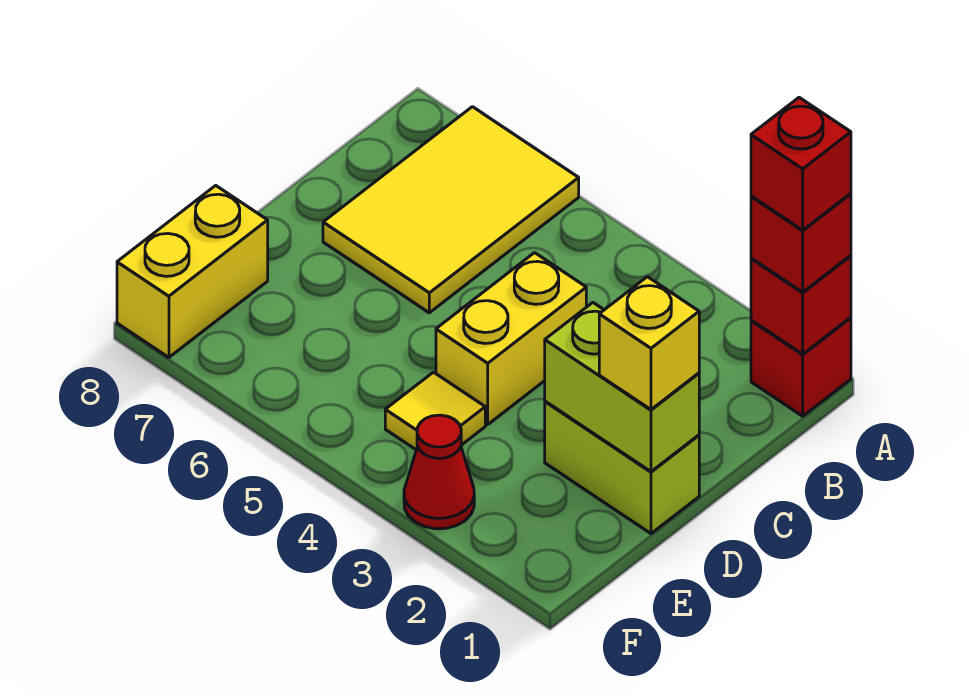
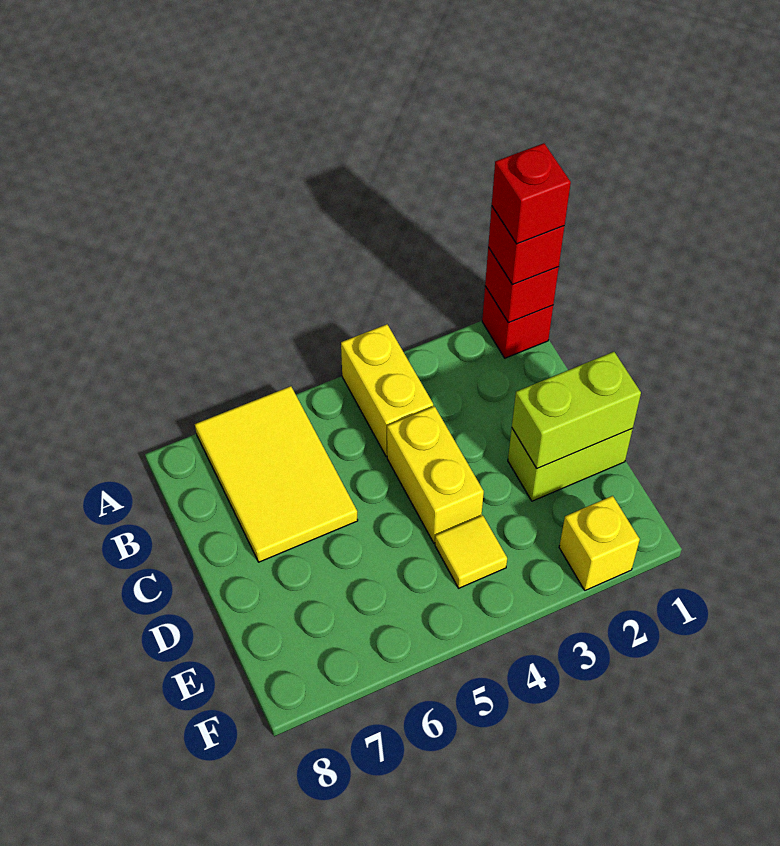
yellow 1x1 brick [599,277,699,409] -> yellow 1x1 brick moved to [559,496,640,590]
yellow 1x2 brick [117,186,268,357] -> yellow 1x2 brick moved to [341,324,433,457]
red 1x1 cone [404,415,474,529] -> none

